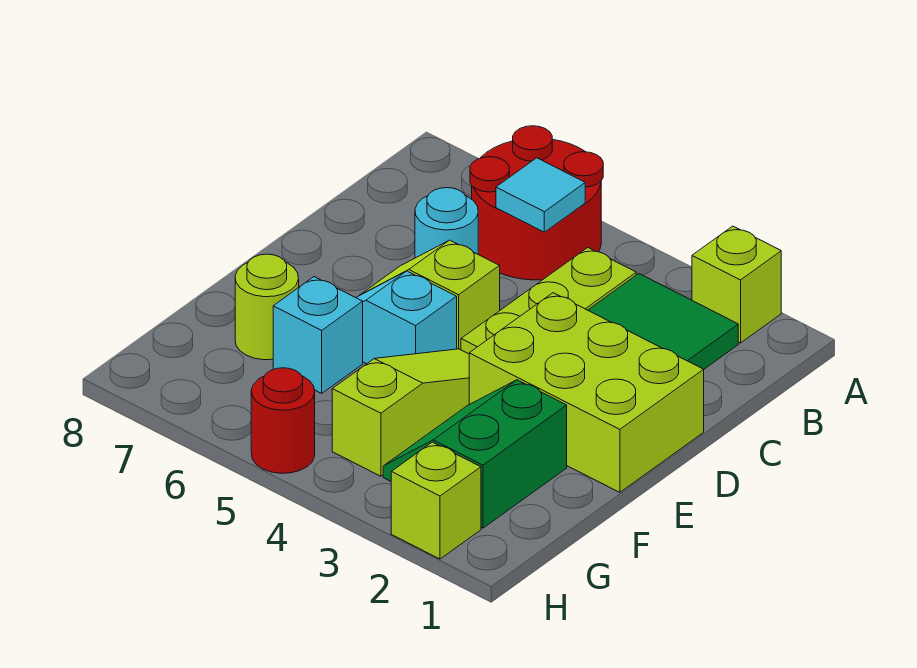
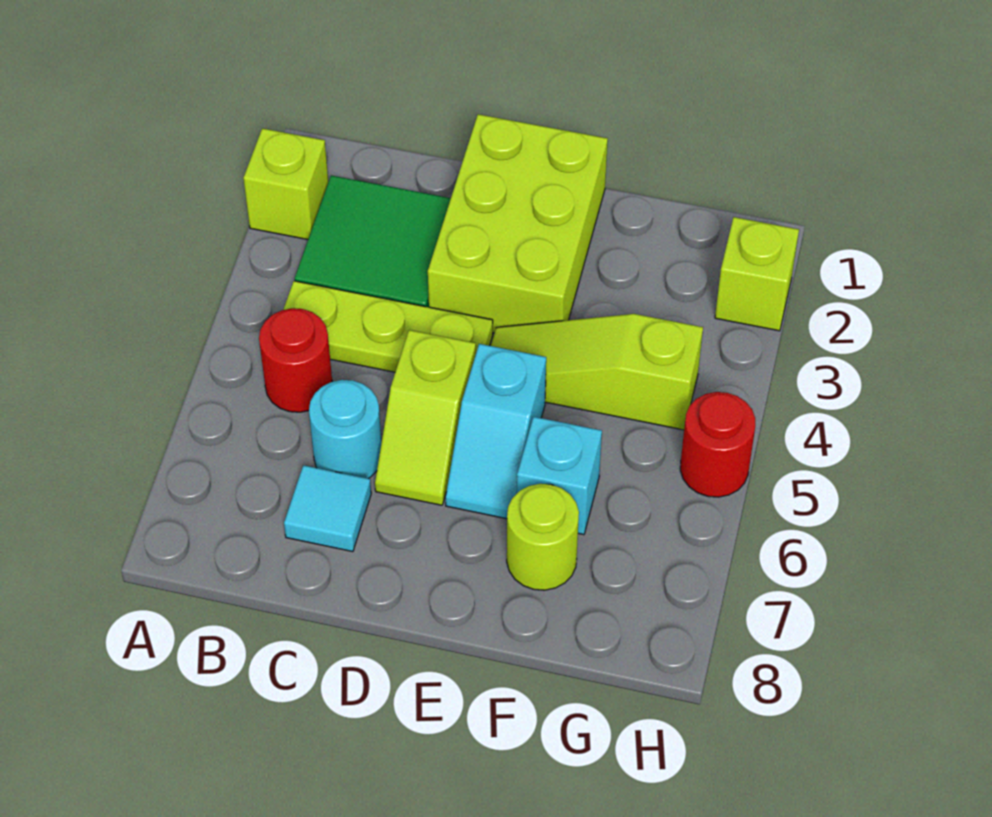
red 2x2 round brick [470,126,603,280] -> red 1x1 round brick [259,308,332,412]
cyan 1x1 tile [496,158,585,232] -> cyan 1x1 tile moved to [284,465,371,552]
green 2x2 slope [383,380,567,528] -> none

